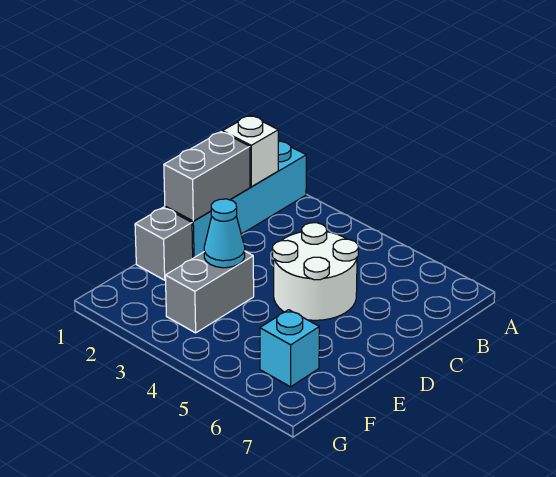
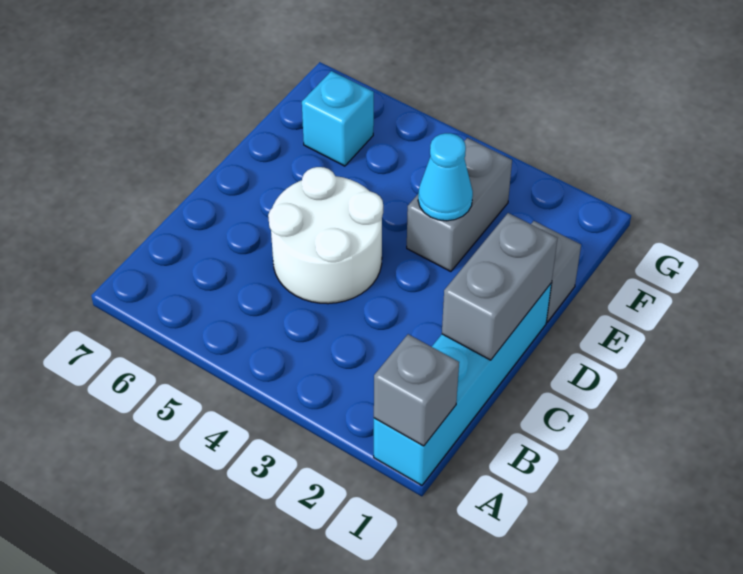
none -> grey 1x1 brick [374,334,459,446]
white 1x1 brick [222,115,278,187] -> none

